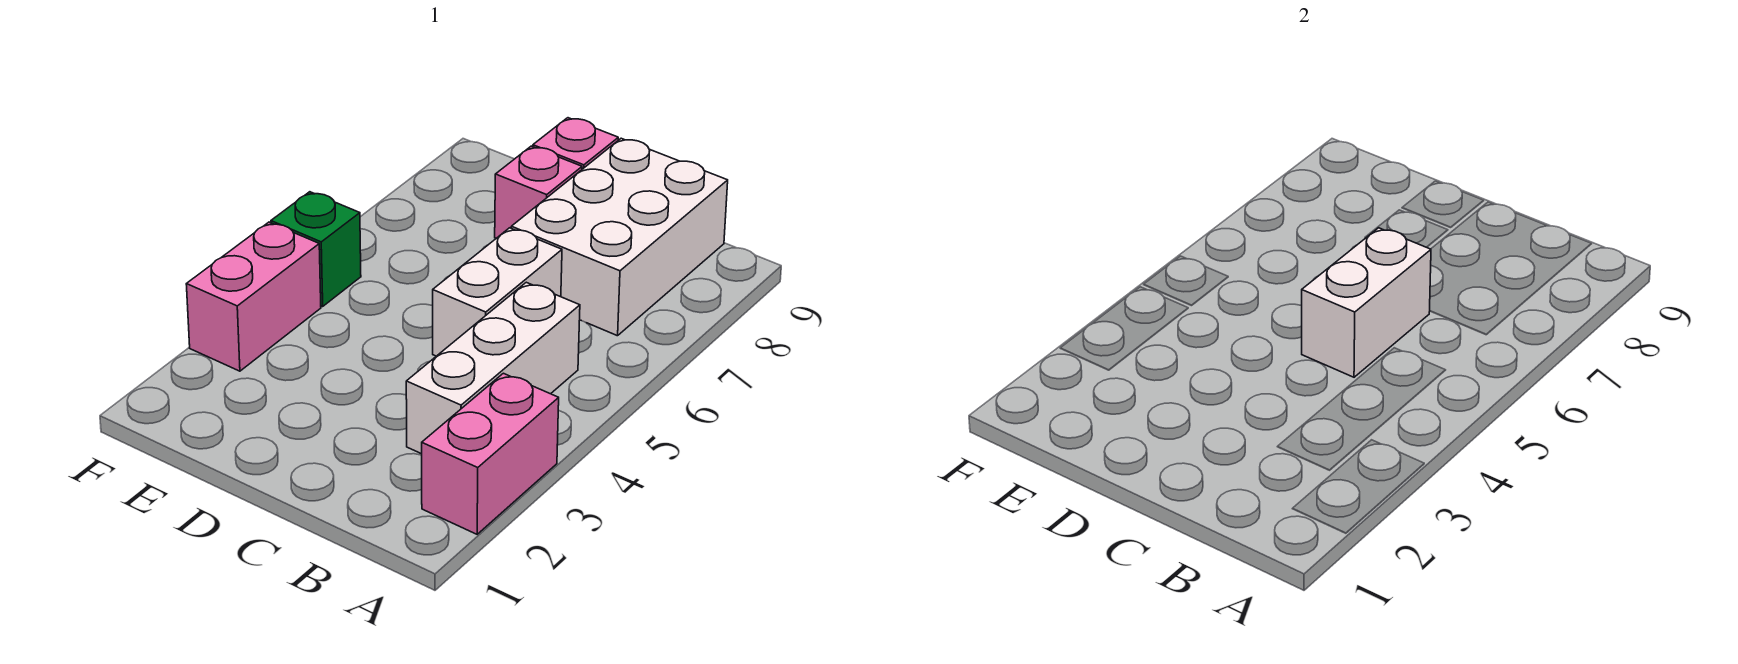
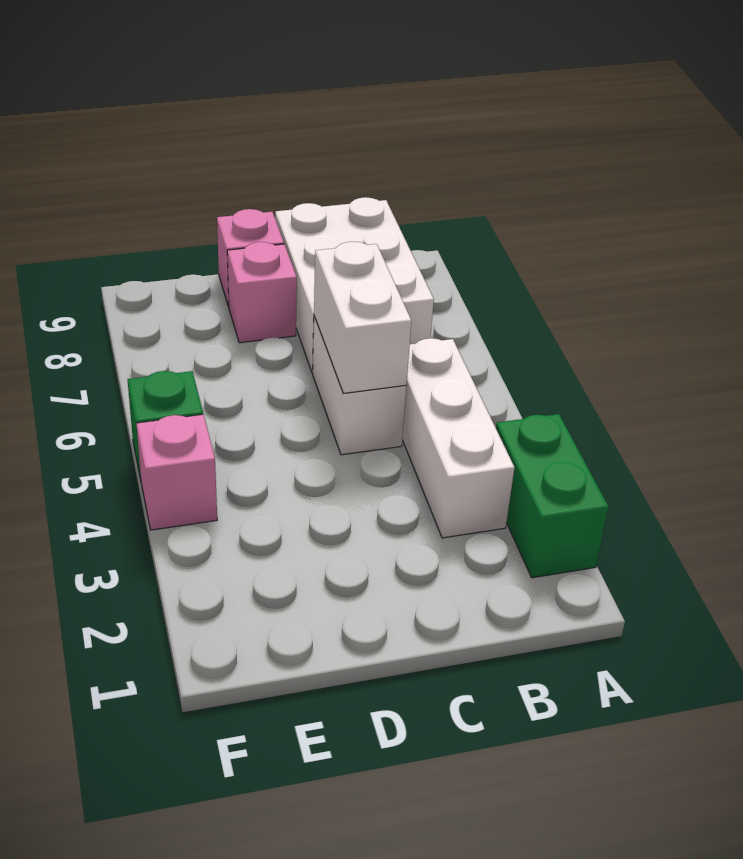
pink 1x2 brick [422,373,559,534] -> green 1x2 brick [496,414,609,578]
pink 1x2 brick [186,222,321,371] -> pink 1x1 brick [136,415,217,530]

